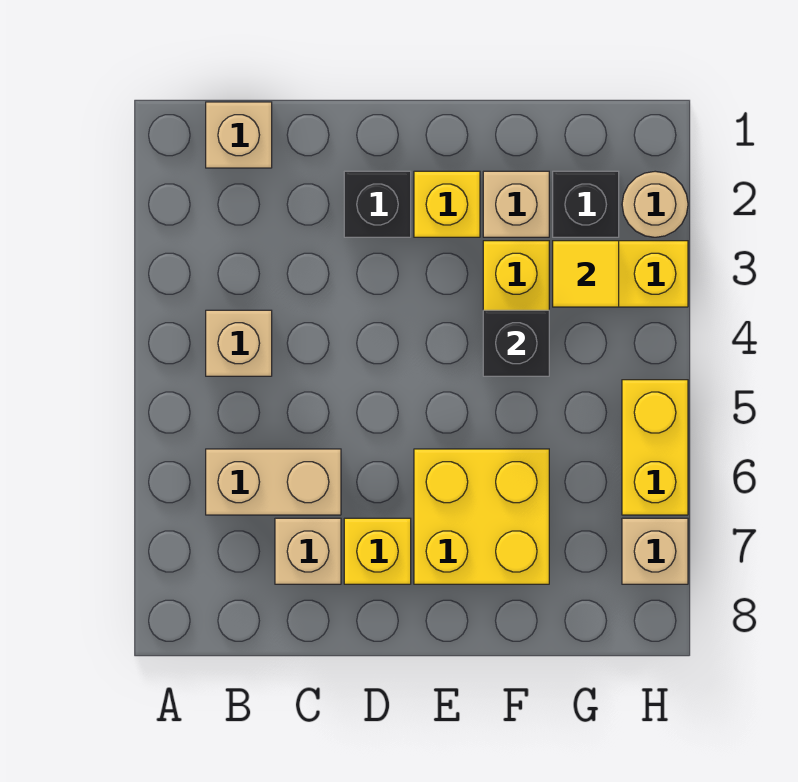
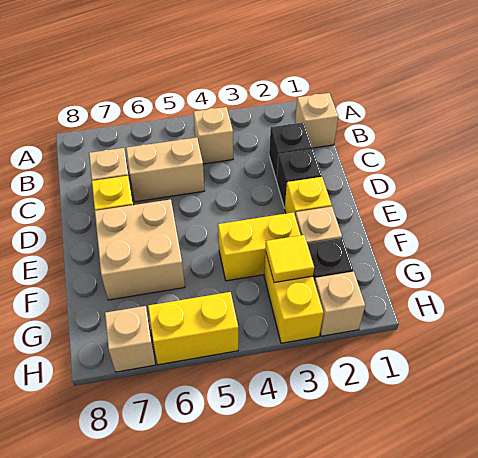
tan 1x2 brick [206,449,341,515] -> tan 1x2 brick turned to [126,138,205,202]
yellow 2x2 brick [414,449,549,584] -> tan 2x2 brick [95,199,185,300]
black 1x1 brick [483,310,549,376] -> black 1x1 brick moved to [269,122,312,180]
tan 1x1 round brick [622,171,688,237] -> tan 1x1 brick [315,272,365,336]

